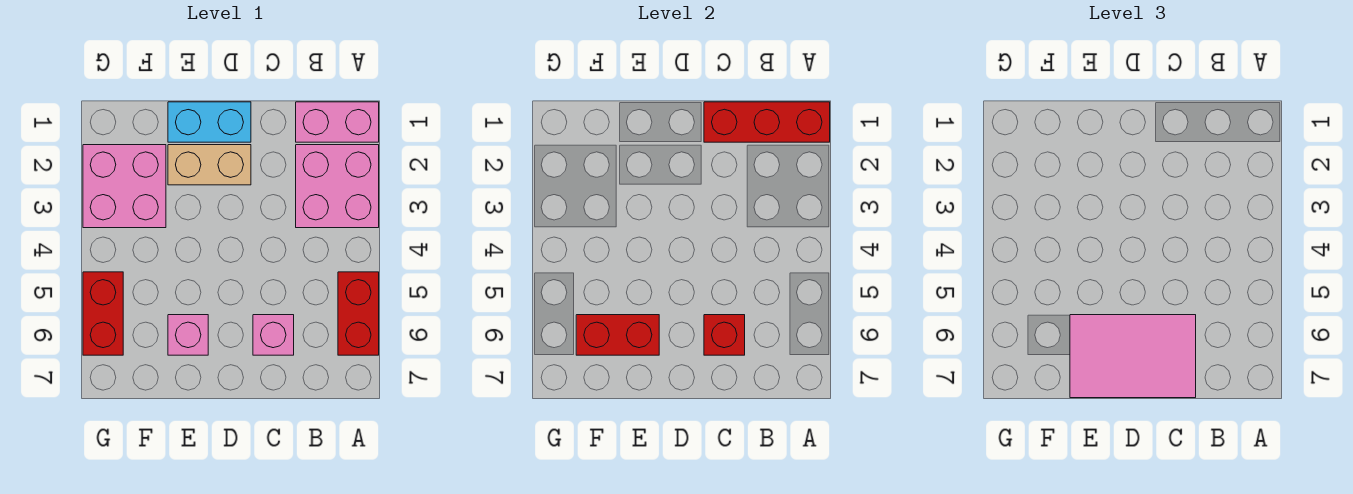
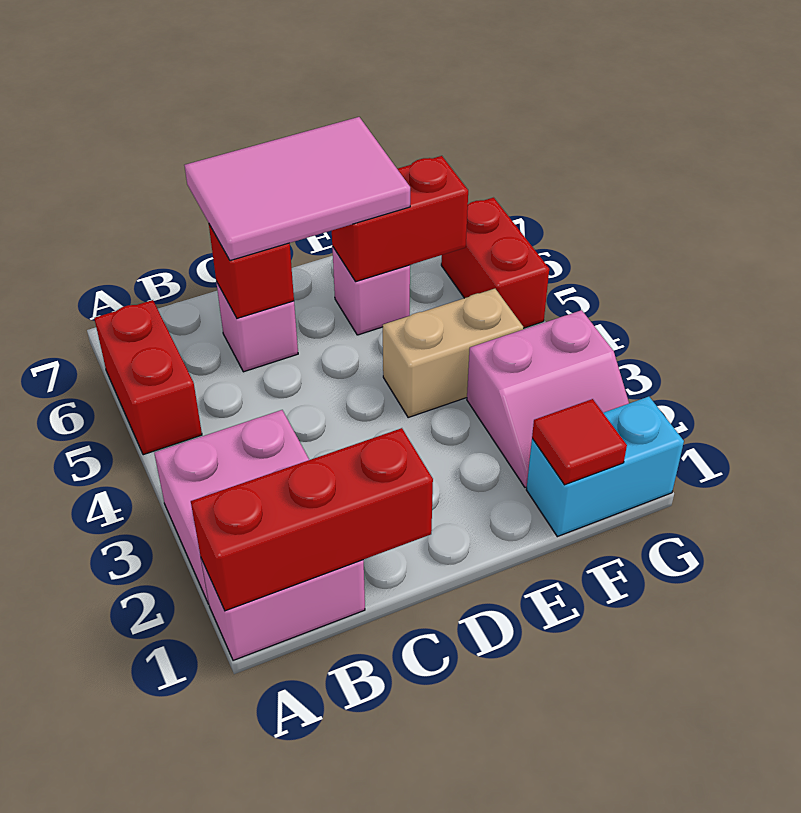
cyan 1x2 brick [168,102,251,142] -> cyan 1x2 brick moved to [526,397,684,537]
tan 1x2 brick [168,145,251,185] -> tan 1x2 brick moved to [383,289,523,418]
none -> red 1x1 tile [532,399,627,485]
pink 2x2 brick [83,145,166,228] -> pink 2x2 slope [467,310,629,488]

